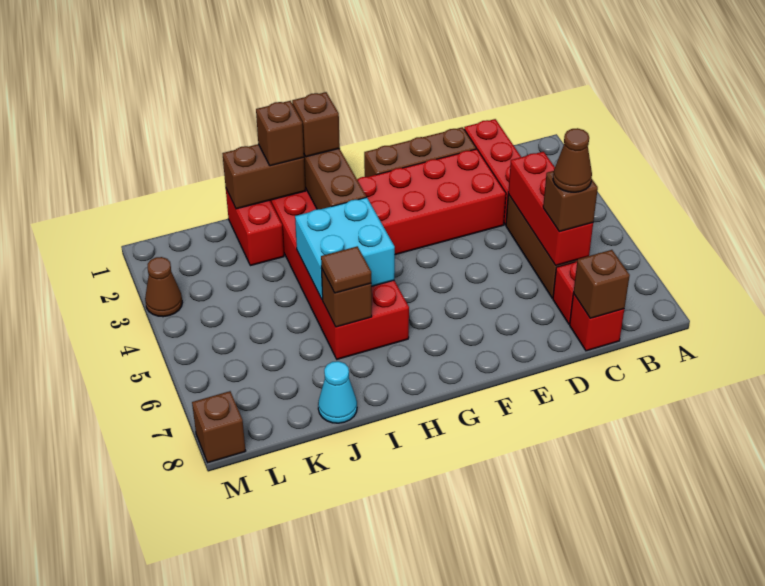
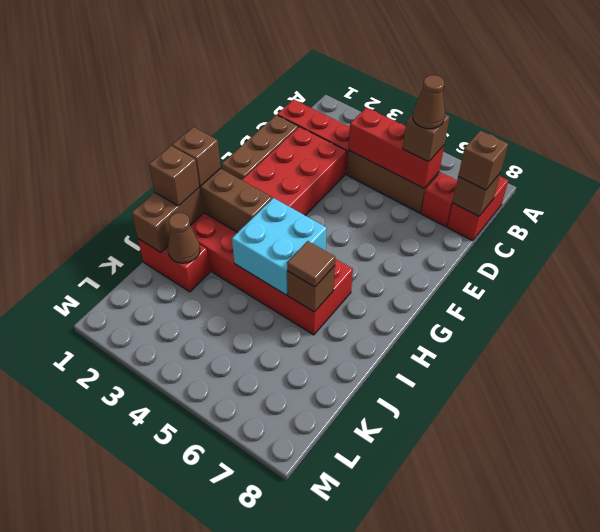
red 1x1 brick [570,294,624,351] -> red 1x2 brick [447,176,508,241]
cyan 1x1 cone [318,361,357,423] -> none
brown 1x1 cone [145,257,182,317] -> brown 1x1 cone moved to [168,213,200,263]
brown 1x1 brick [192,391,246,463] -> brown 1x1 brick moved to [458,131,508,190]

